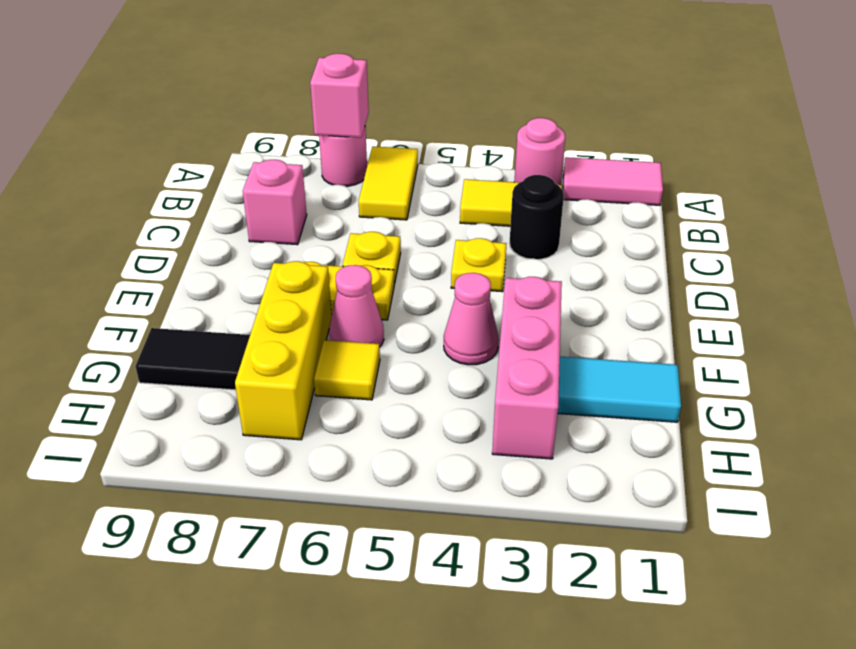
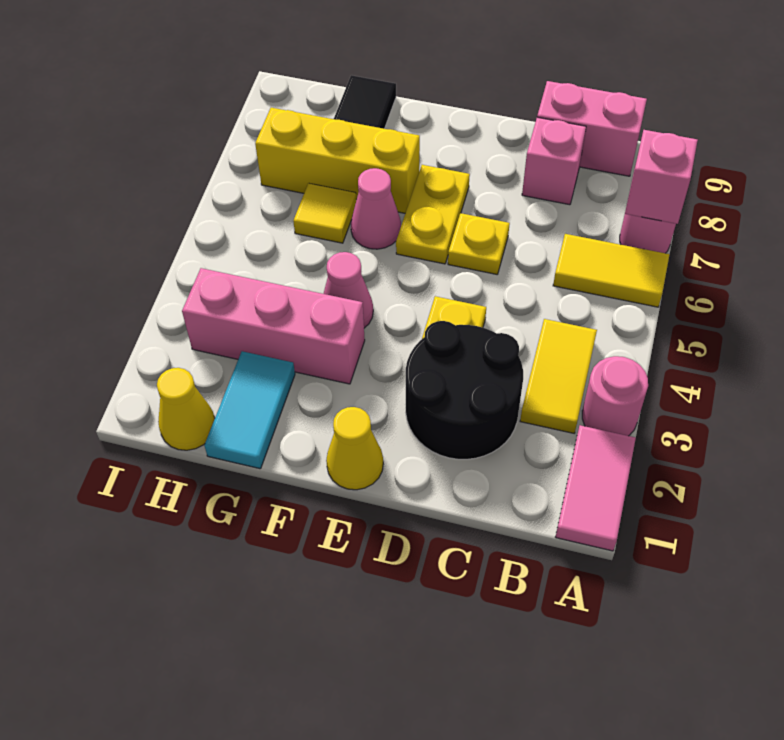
none -> pink 1x2 brick [537,81,647,176]
black 1x1 round brick [510,175,564,259] -> black 2x2 round brick [406,321,523,459]
none -> yellow 1x1 cone [326,407,383,490]
none -> yellow 1x1 cone [157,368,215,450]

